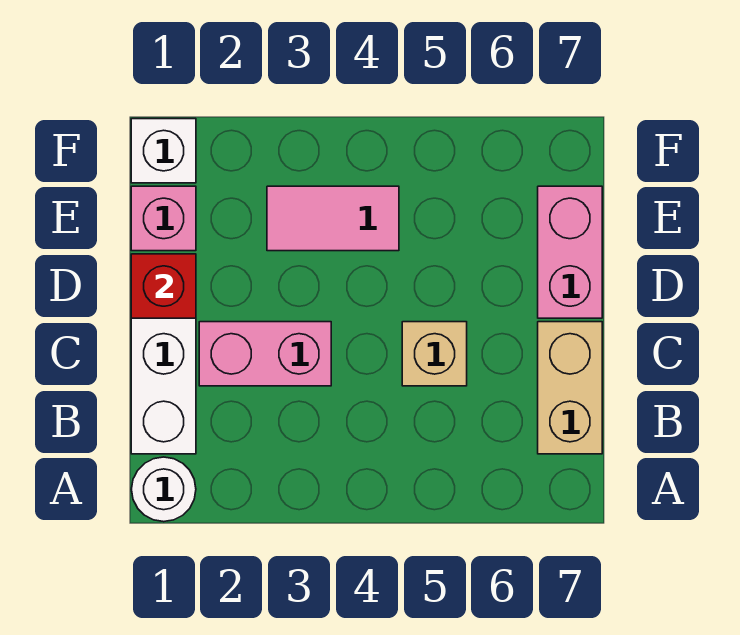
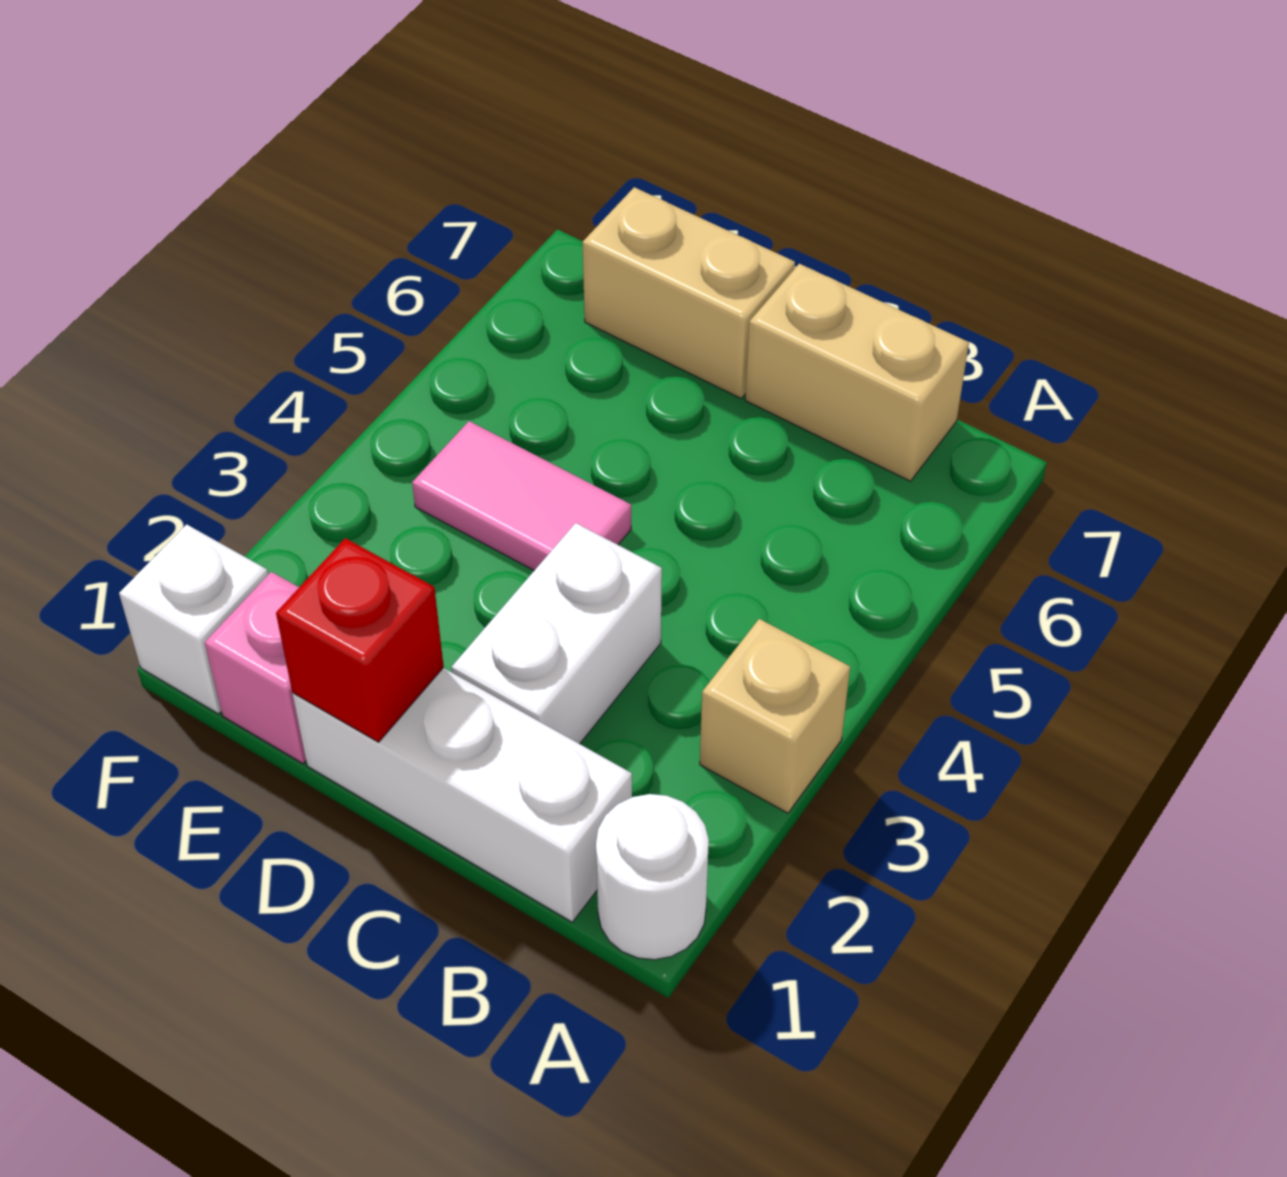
pink 1x2 brick [199,322,331,386] -> white 1x2 brick [451,523,662,744]
tan 1x1 brick [402,322,467,386] -> tan 1x1 brick moved to [700,619,850,813]
pink 1x2 brick [538,186,602,318] -> tan 1x2 brick [582,187,795,398]
pink 1x2 tile [267,186,399,251] -> pink 1x2 tile turned to [412,421,631,570]

